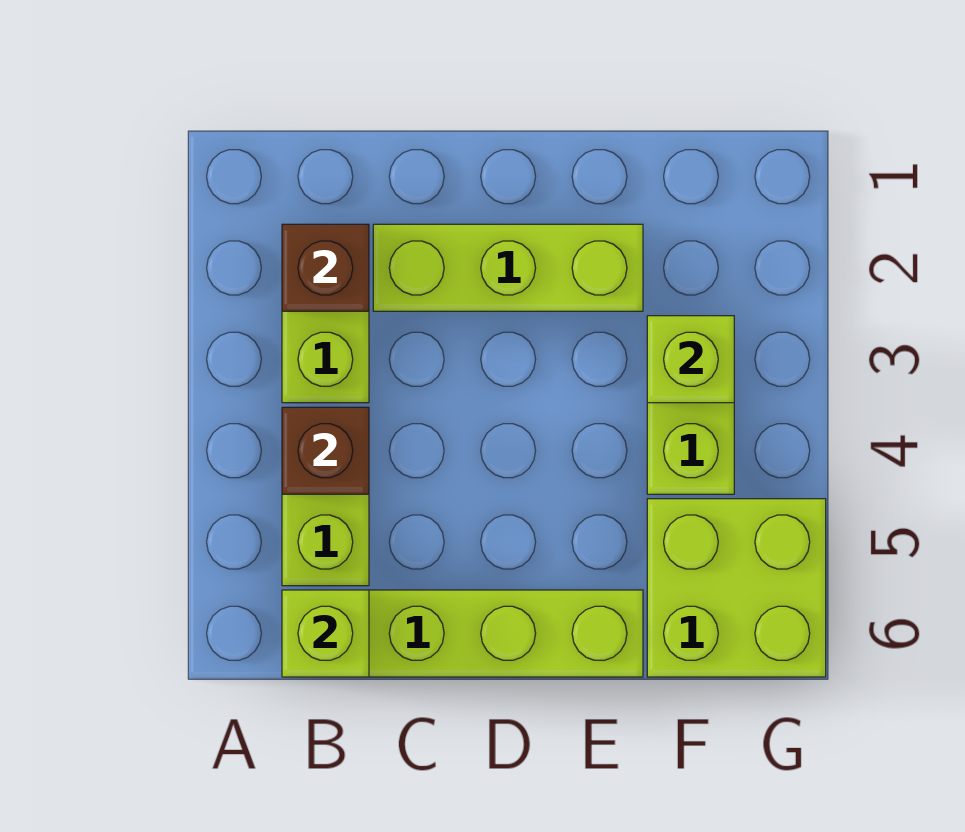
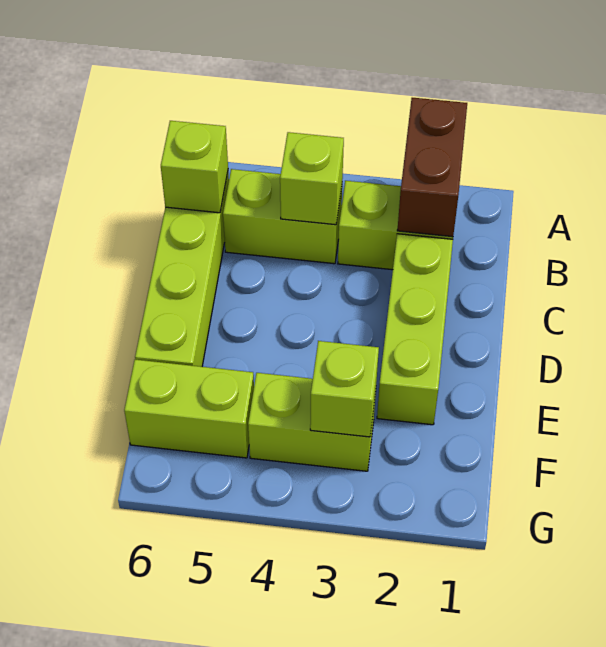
brown 1x1 brick [282,224,369,311] -> brown 1x2 brick [397,98,467,237]
brown 1x1 brick [282,407,369,494] -> lime 1x1 brick [280,132,344,225]
lime 2x2 brick [647,499,826,677] -> lime 1x2 brick [124,360,254,458]

